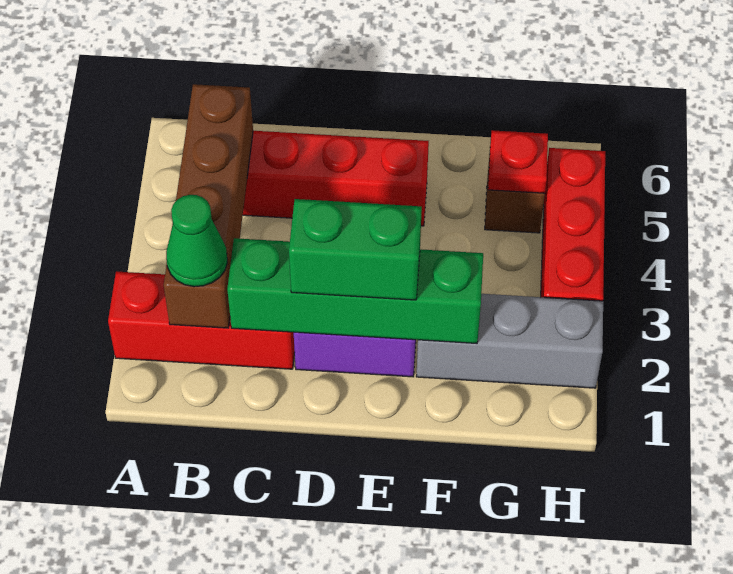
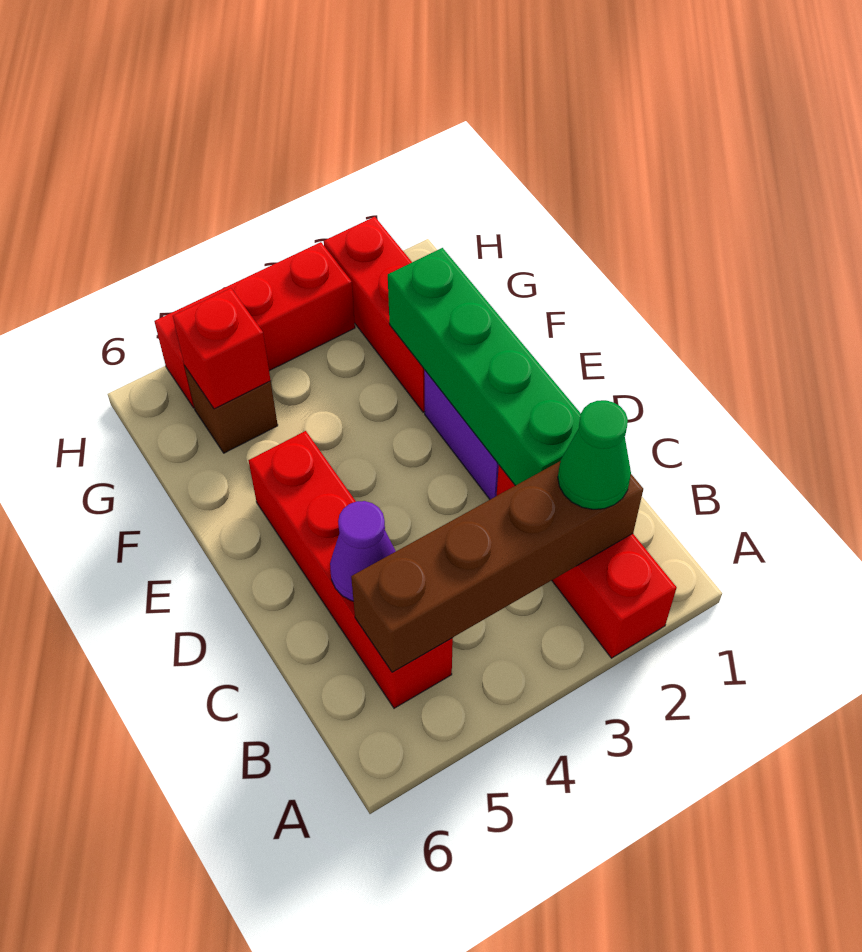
none -> purple 1x1 cone [330,501,396,601]
green 1x2 brick [289,199,422,300] -> none
grey 1x3 brick [416,294,603,388] -> red 1x3 brick [324,217,425,412]
red 1x1 plate [488,130,548,193] -> red 1x1 brick [173,288,271,409]

